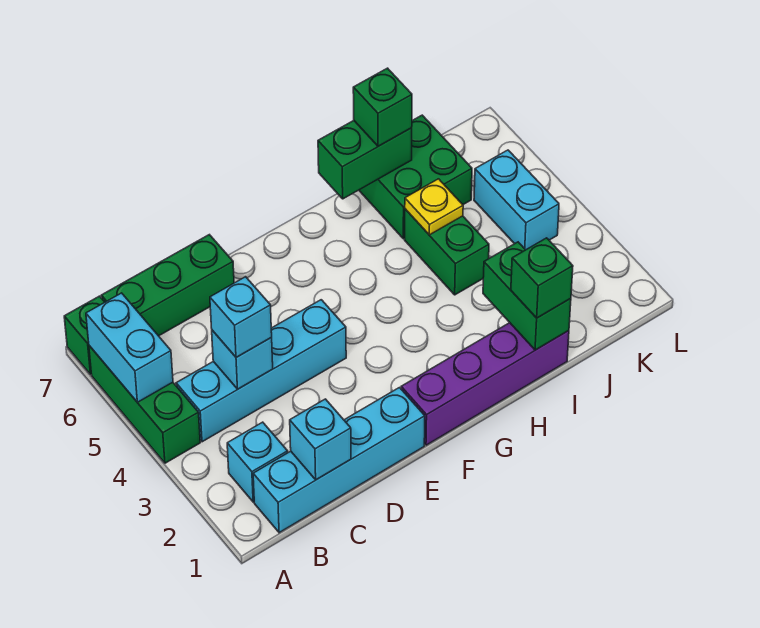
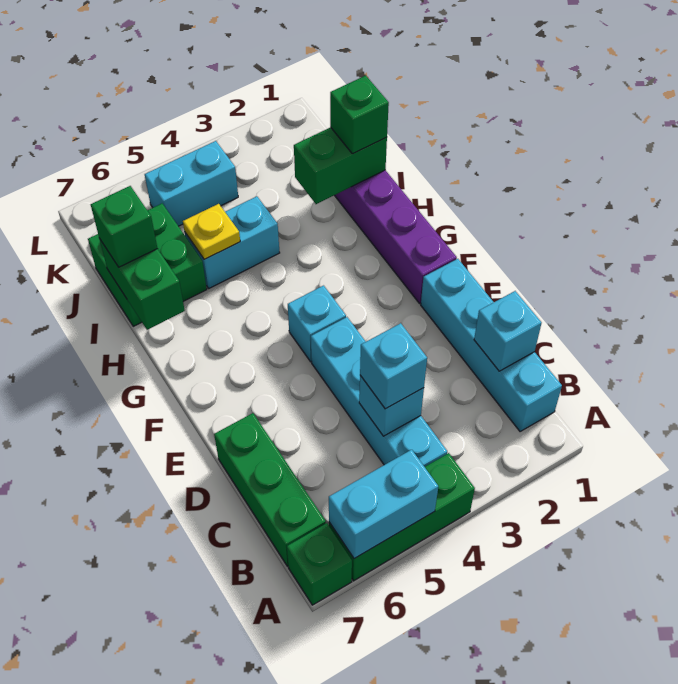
cyan 1x1 brick [227,422,288,502] -> cyan 1x1 brick moved to [288,286,346,362]
green 1x2 brick [405,209,489,295] -> cyan 1x2 brick [185,196,280,288]

